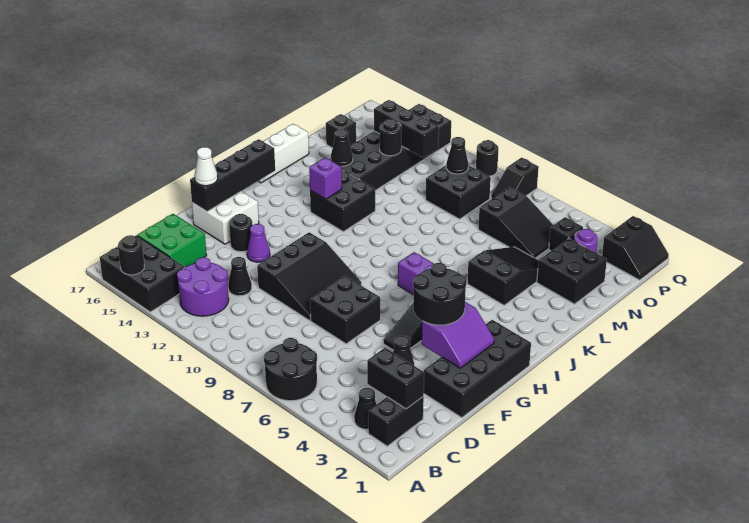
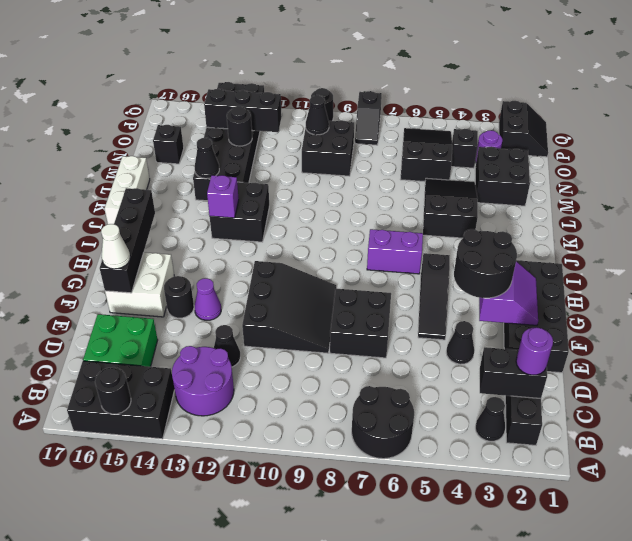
none -> purple 1x1 round brick [516,327,553,375]
black 2x3 slope [478,187,553,258] -> black 2x3 slope turned to [400,128,452,182]

